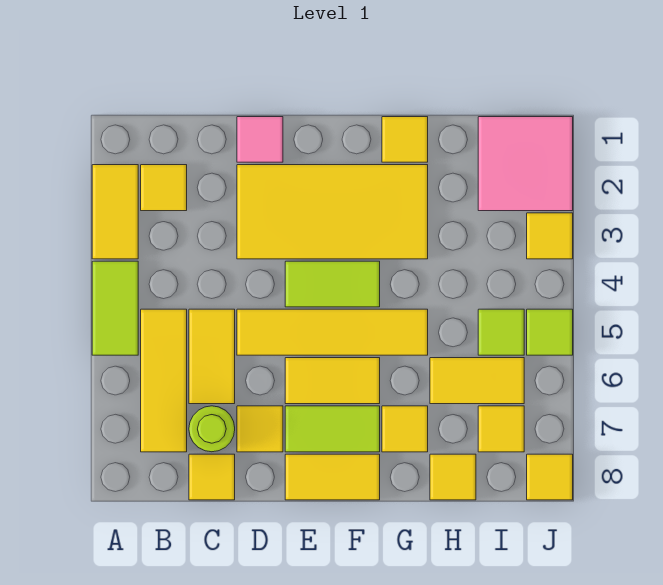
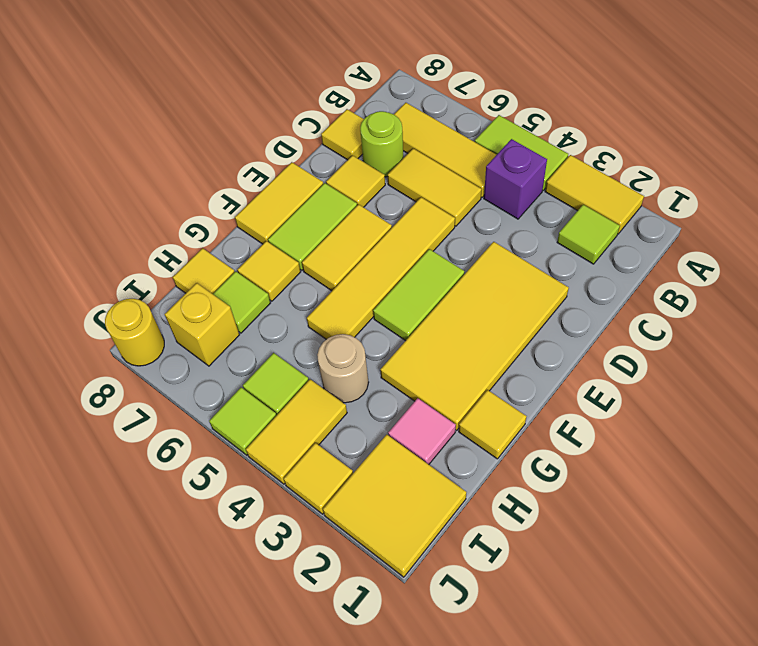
yellow 1x1 tile [141,165,187,211] -> lime 1x1 tile [557,205,620,264]
none -> purple 1x1 brick [484,139,547,219]
pink 1x1 tile [237,117,283,162] -> pink 1x1 tile moved to [388,398,456,464]
none -> tan 1x1 round brick [317,334,369,403]
yellow 1x2 tile [430,358,524,404] -> yellow 1x2 tile moved to [246,379,347,484]
none -> lime 1x1 tile [213,271,270,333]
pink 2x2 tile [478,117,573,211] -> yellow 2x2 tile [323,434,466,577]
yellow 1x1 tile [478,406,524,452] -> yellow 1x1 brick [165,283,239,366]
yellow 1x1 tile [527,454,573,500] -> yellow 1x1 round brick [105,299,164,366]

